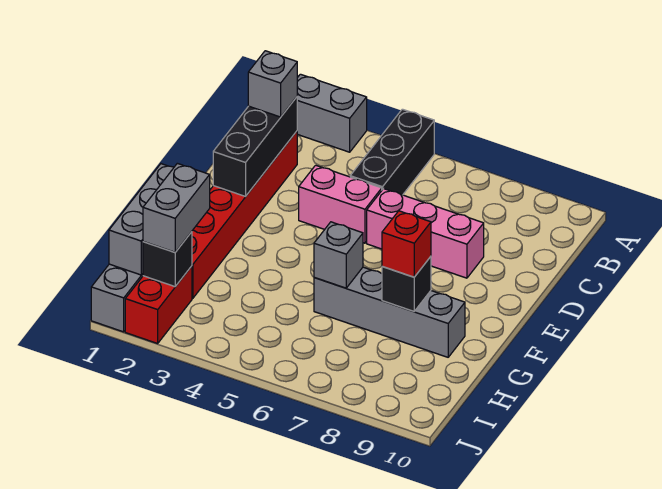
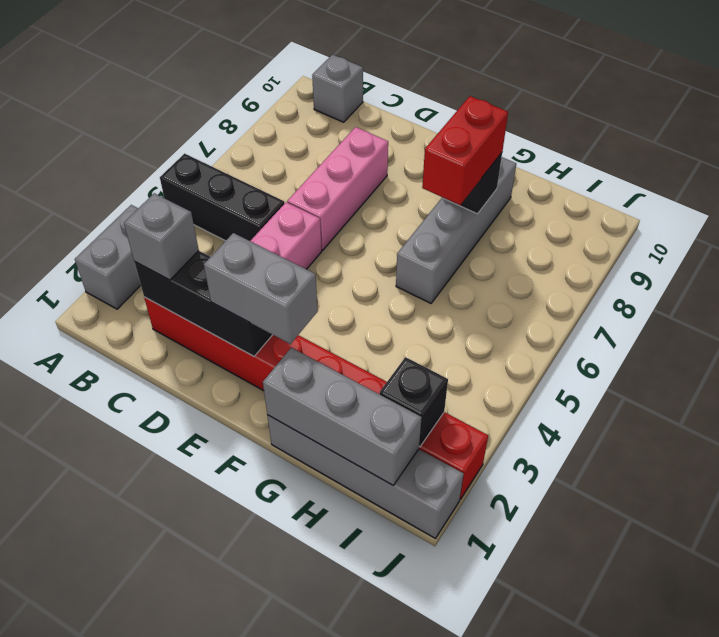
grey 1x1 brick [314,222,363,288] -> grey 1x1 brick moved to [312,55,363,122]
red 1x1 brick [382,211,431,277] -> red 1x2 brick [422,96,508,205]
grey 1x2 brick [143,163,210,252] -> grey 1x2 brick moved to [204,233,318,344]

